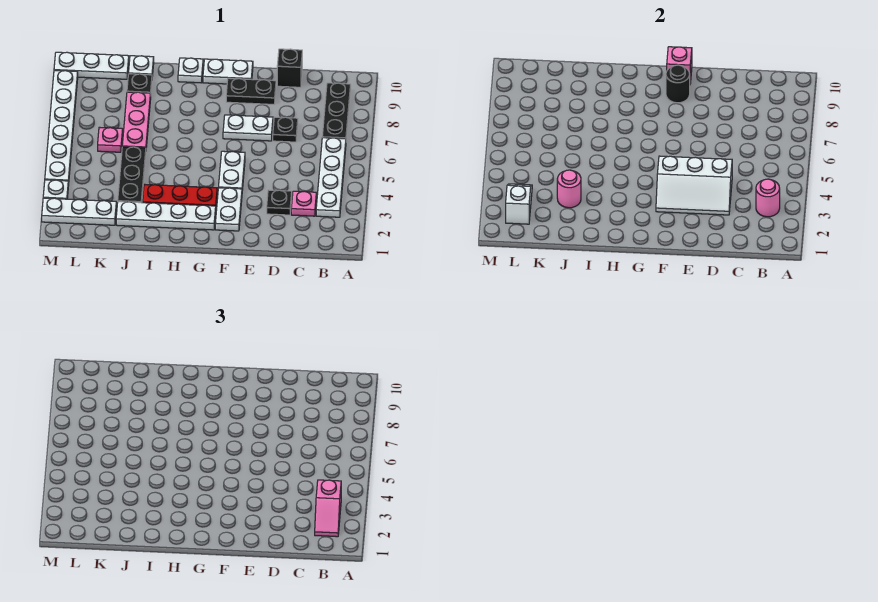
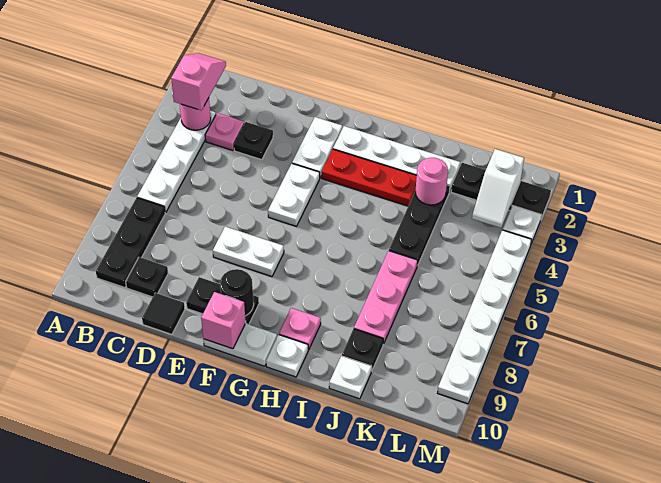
white 2x3 slope [656,156,732,215] -> none
black 1x1 plate [273,117,298,142] -> black 1x1 plate moved to [126,257,168,297]
black 1x1 brick [277,49,302,87] -> black 1x1 tile [142,293,185,334]
white 1x3 plate [42,198,116,225] -> black 1x3 plate [451,163,551,218]
pink 1x1 plate [98,127,123,152] -> pink 1x1 plate moved to [279,308,321,350]
white 1x3 plate [54,52,129,79] -> none

